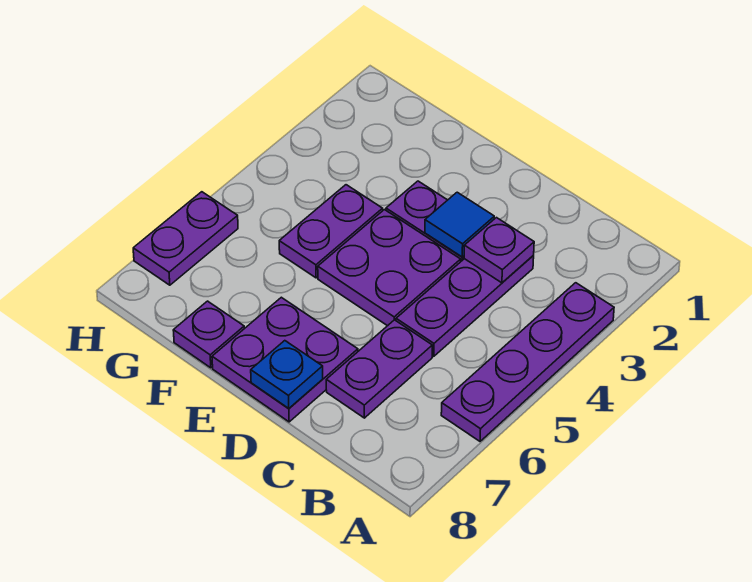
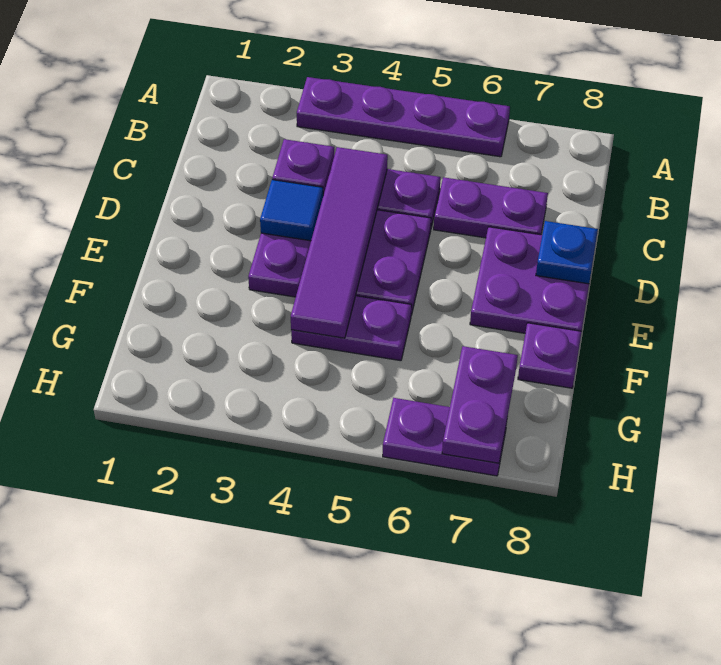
none -> purple 1x4 tile [291,147,388,338]
none -> purple 1x2 plate [442,346,518,463]

